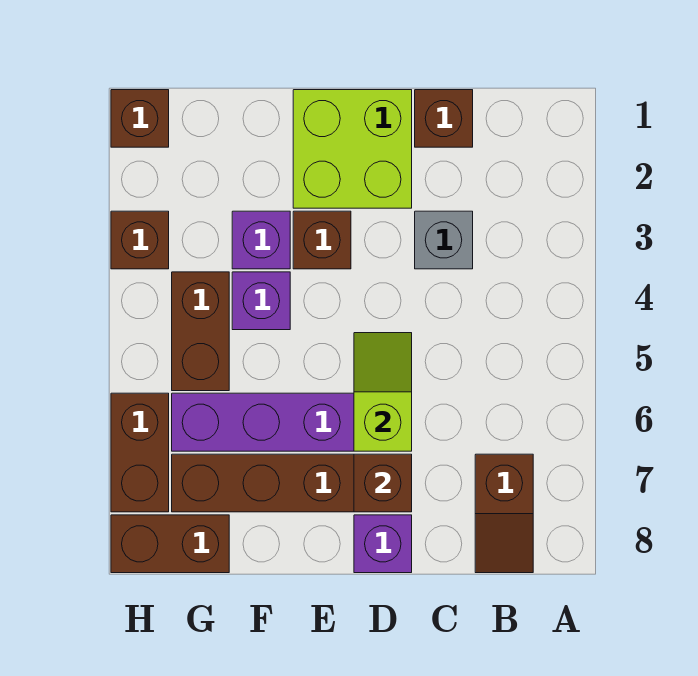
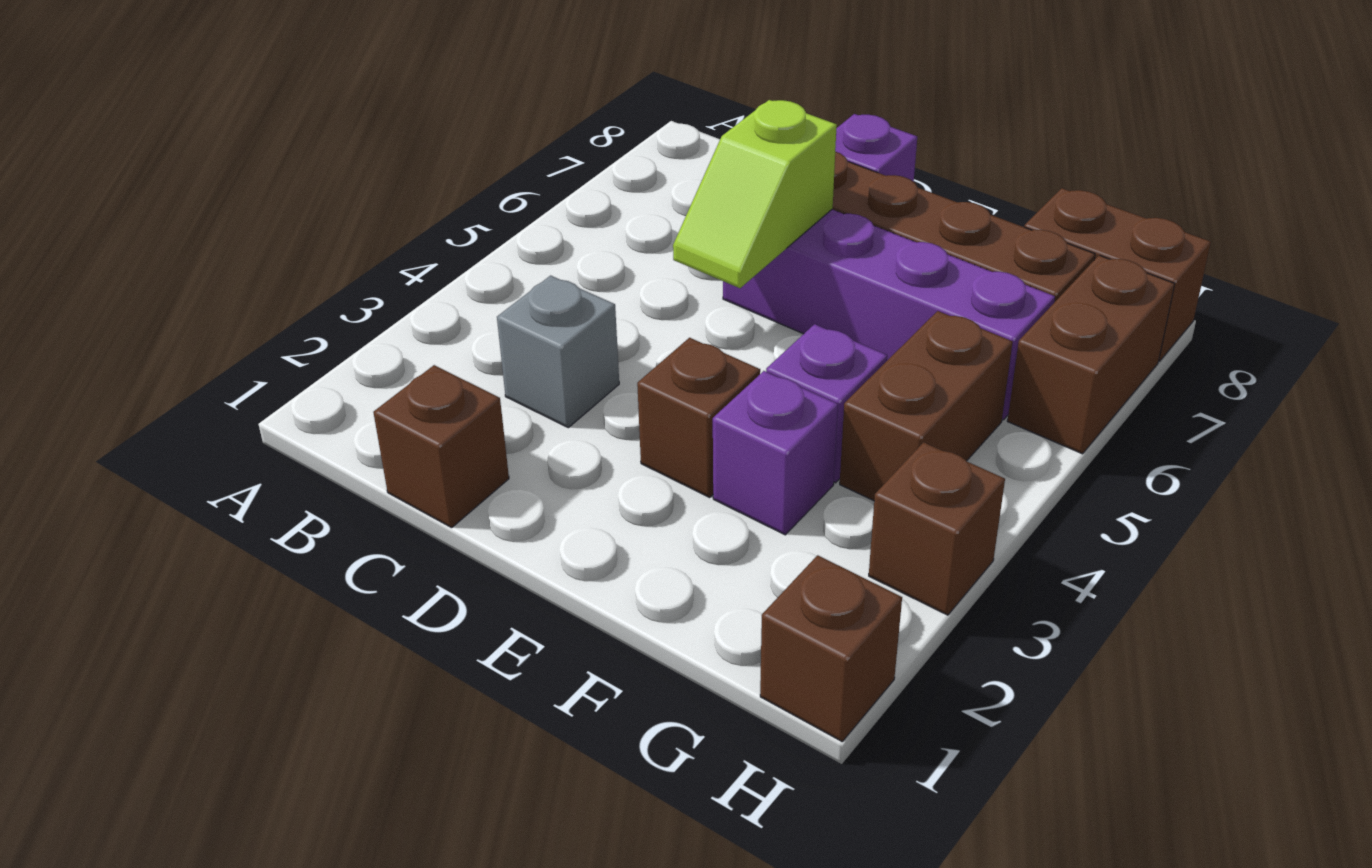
brown 1x2 slope [475,454,533,573] -> none
lime 2x2 brick [293,90,412,208] -> none
brown 1x1 brick [354,454,412,512] -> none

